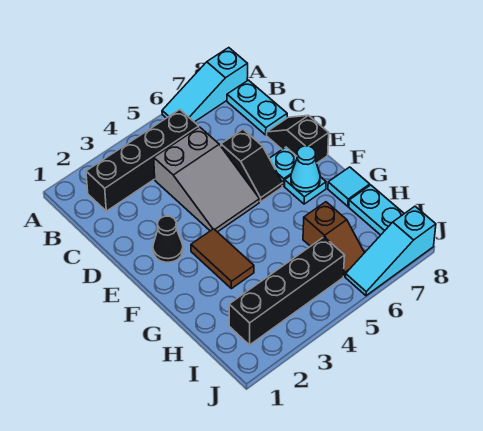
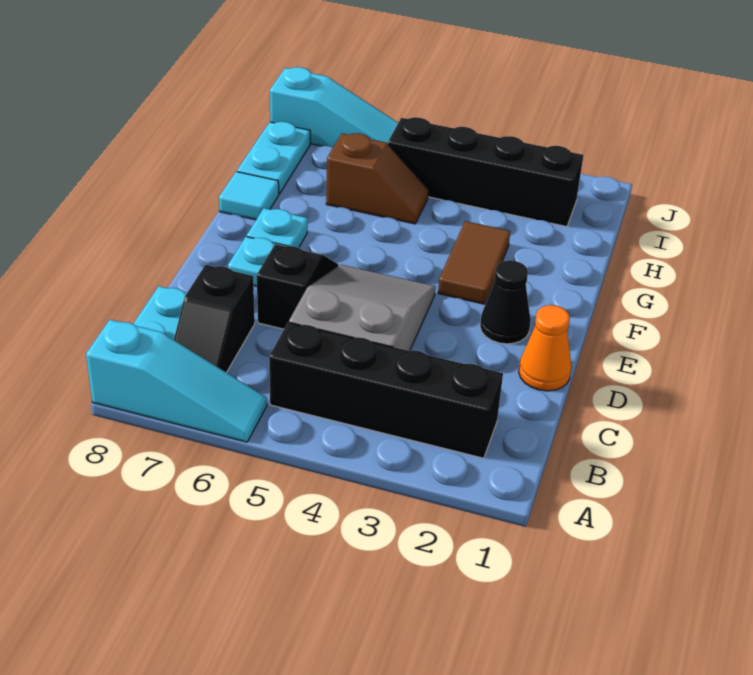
none -> orange 1x1 cone [519,305,571,391]
black 1x2 slope [267,115,329,163] -> black 1x2 slope moved to [174,265,255,373]
cyan 1x1 cone [291,146,320,192] -> none
brown 1x2 slope [303,202,364,276] -> brown 1x2 slope turned to [326,133,429,224]

